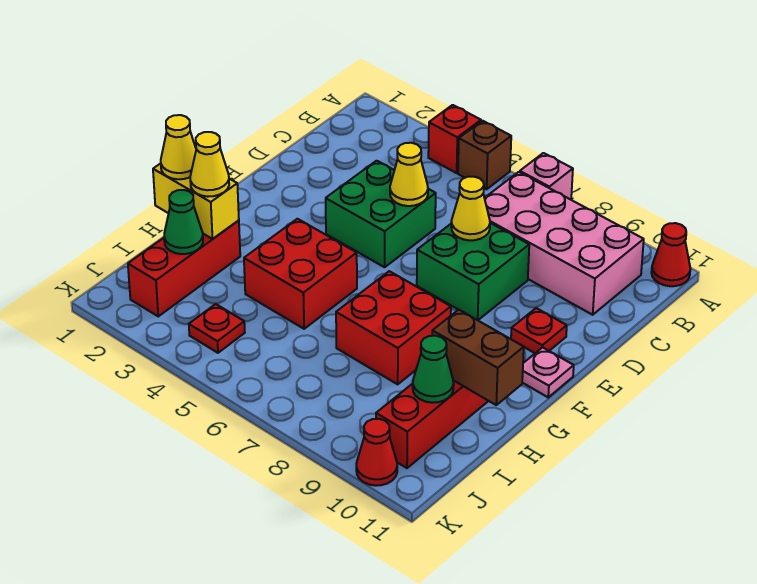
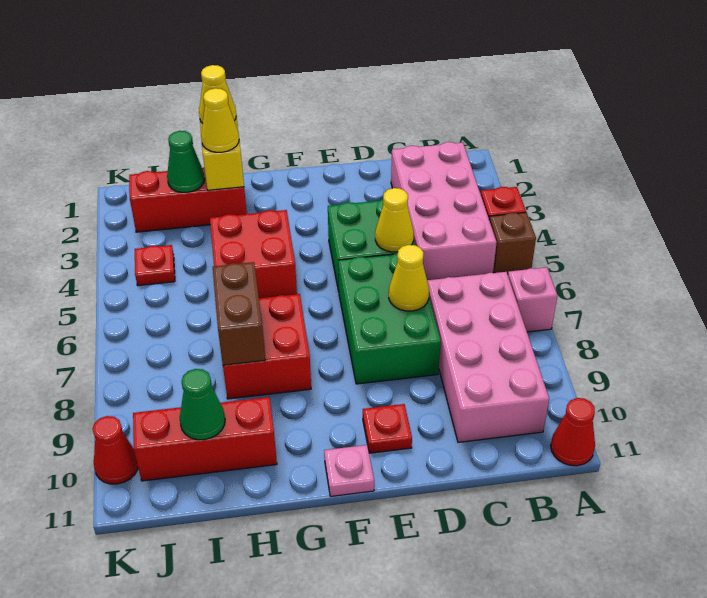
none -> pink 2x4 brick [391,142,497,280]
green 2x2 brick [417,223,529,320] -> green 2x3 brick [338,253,441,384]
brown 1x2 brick [432,310,524,405] -> brown 1x2 brick moved to [213,262,265,365]

